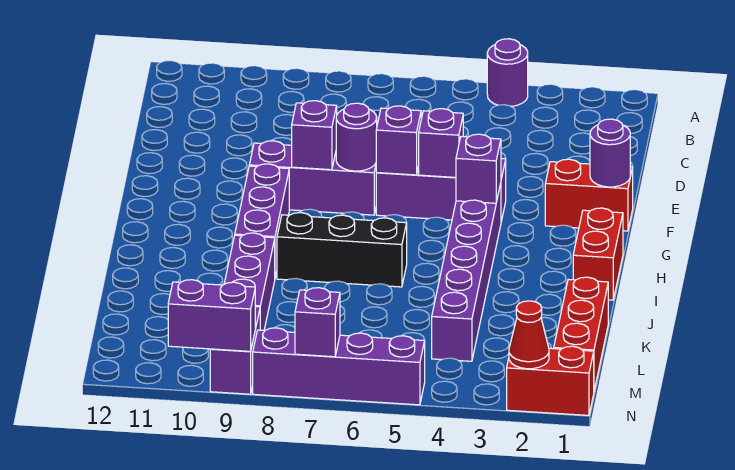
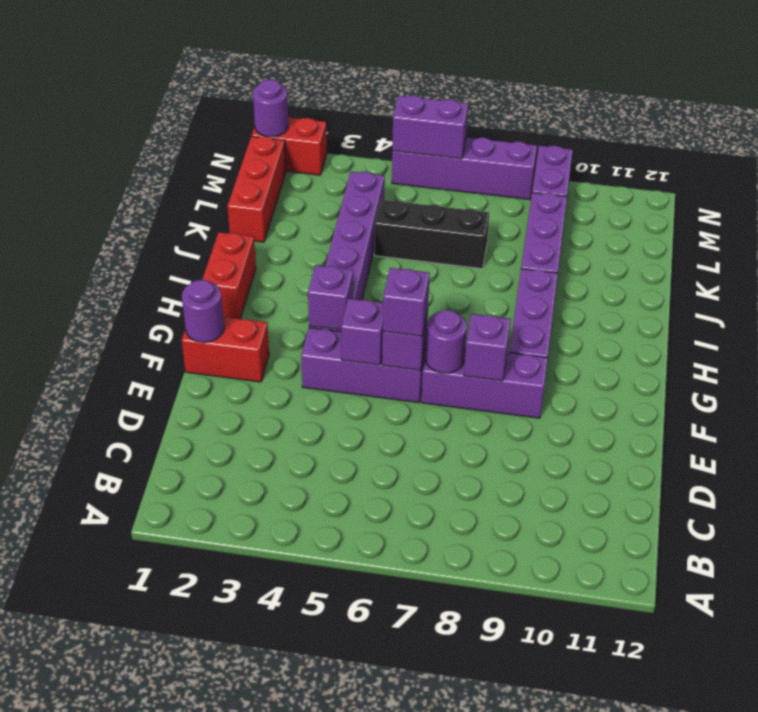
purple 1x1 round brick [487,39,528,106] -> purple 1x1 round brick moved to [253,80,288,137]
black 1x3 brick [277,213,407,287] -> black 1x3 brick moved to [374,200,489,269]
red 1x1 cone [509,301,549,369] -> none
purple 1x1 brick [295,288,340,357] -> purple 1x1 brick moved to [383,268,430,336]
purple 1x2 brick [168,280,255,351] -> purple 1x2 brick moved to [392,95,468,159]

